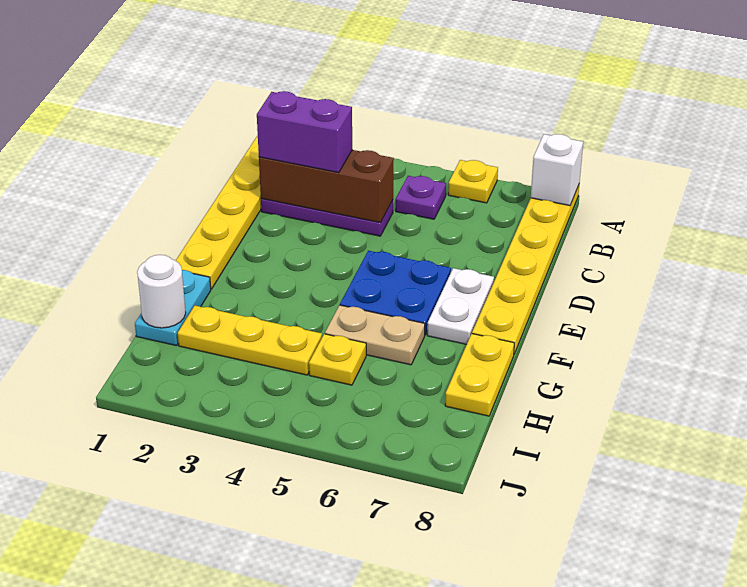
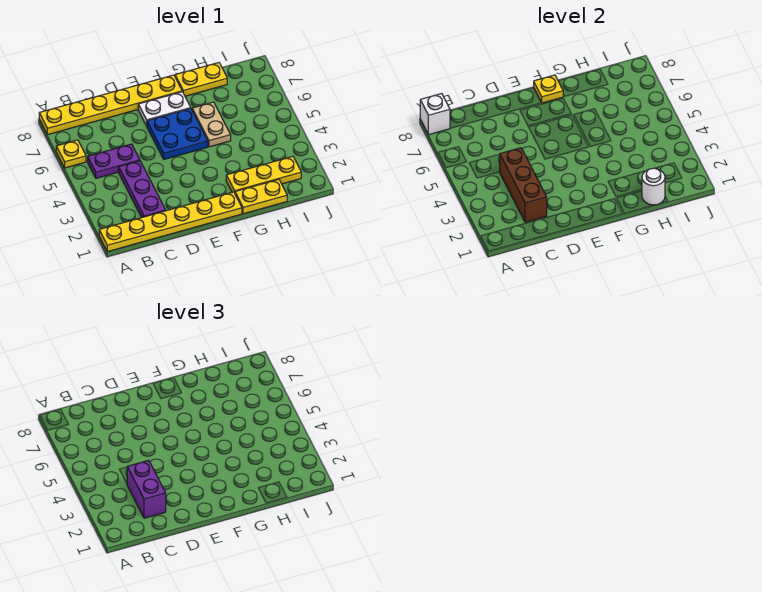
purple 1x1 plate [396,176,446,219] -> purple 1x2 plate [88,144,140,178]
cyan 1x2 plate [135,270,211,346] -> yellow 1x2 plate [235,179,287,214]
yellow 1x3 plate [178,306,322,375] -> yellow 1x3 plate turned to [226,156,301,193]
yellow 1x1 plate [309,334,366,385] -> yellow 1x1 plate moved to [534,75,563,103]

